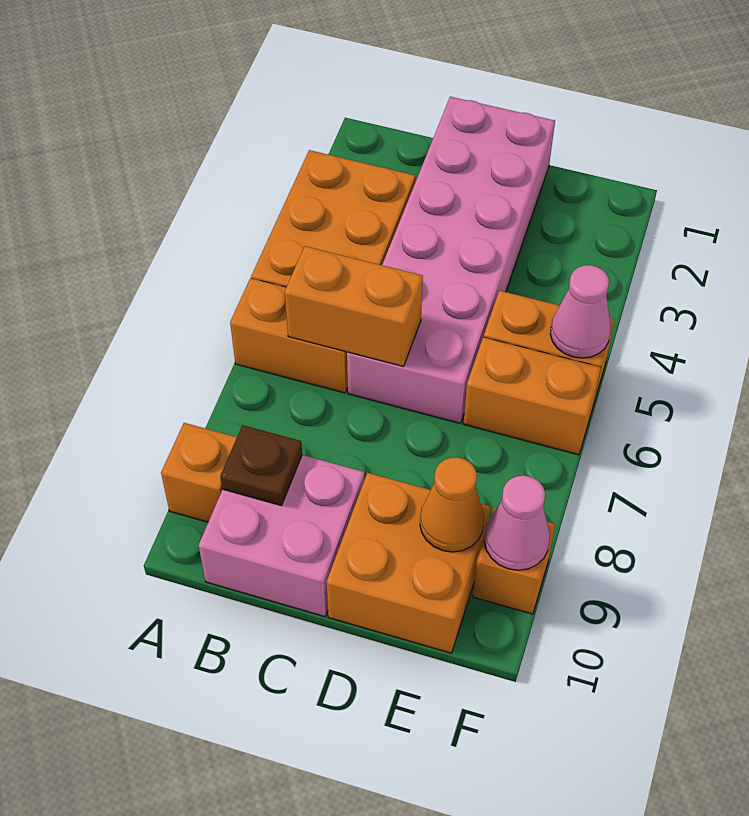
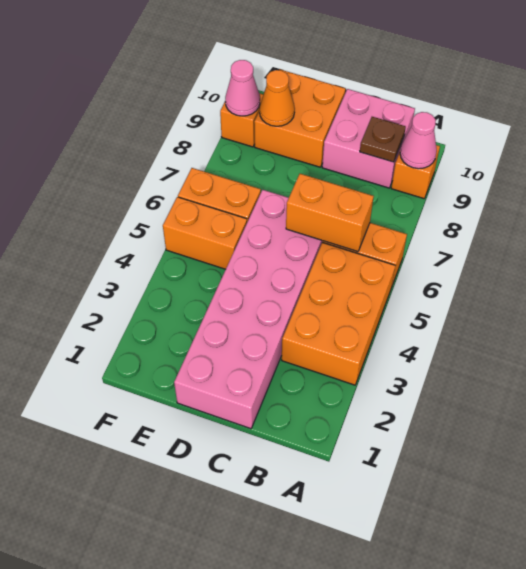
pink 1x1 cone [550,265,611,358] -> pink 1x1 cone moved to [400,112,437,169]

